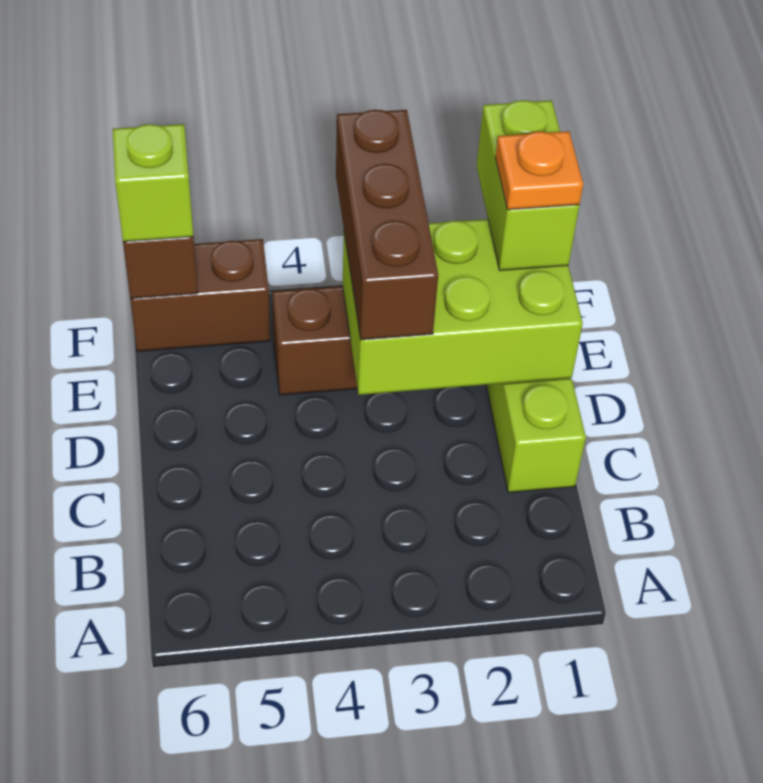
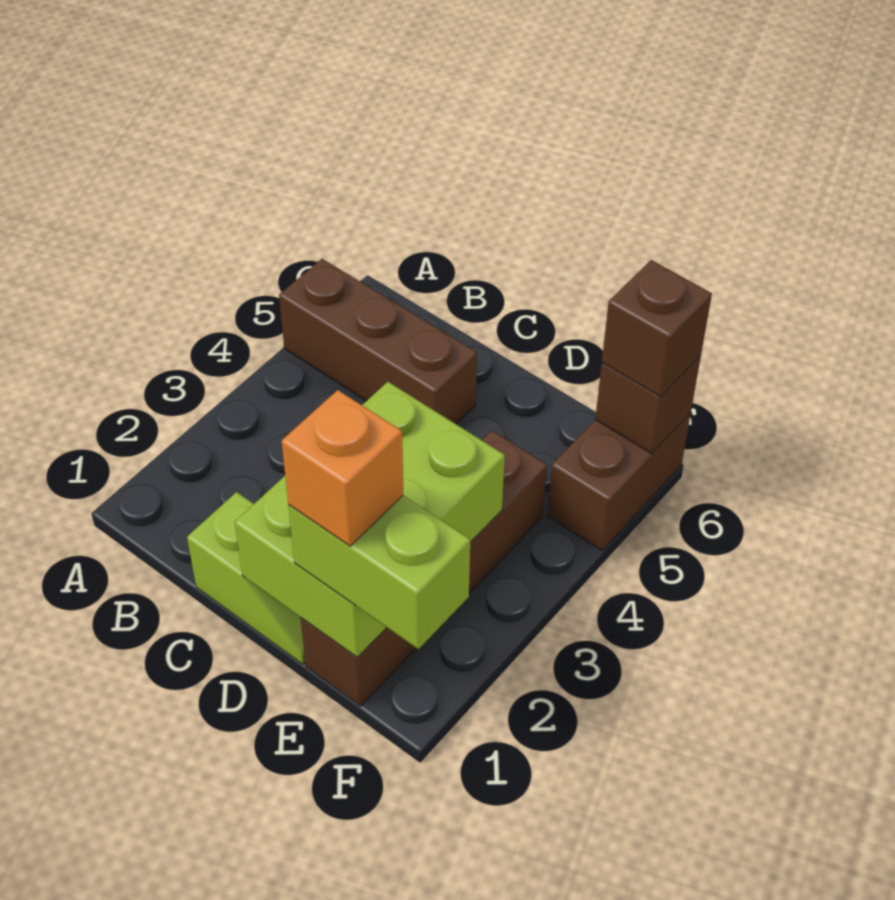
brown 1x3 brick [336,110,438,340] -> brown 1x3 brick moved to [279,259,477,424]
orange 1x1 plate [495,131,583,210] -> orange 1x1 brick [282,390,403,546]
lime 1x1 brick [113,124,193,242] -> brown 1x1 brick [602,260,712,397]

